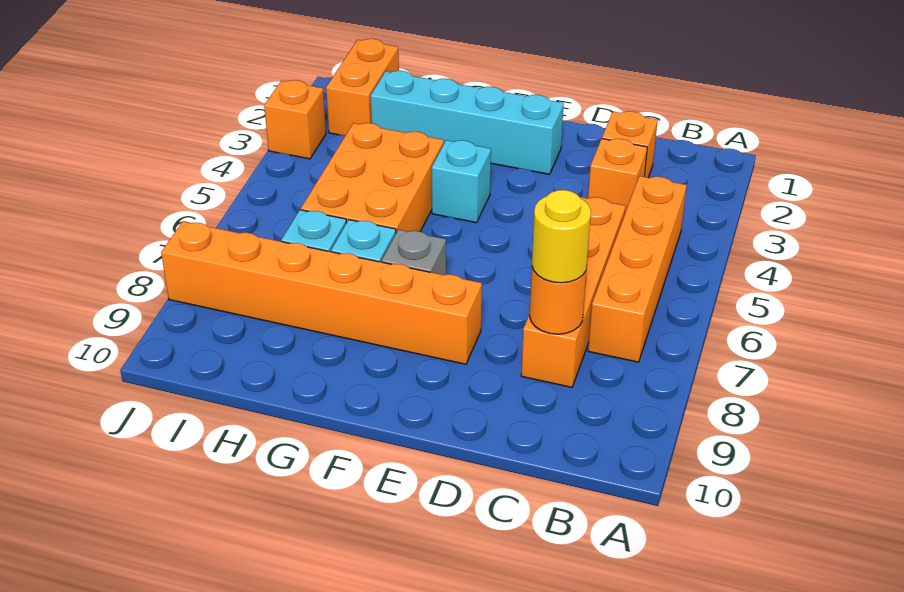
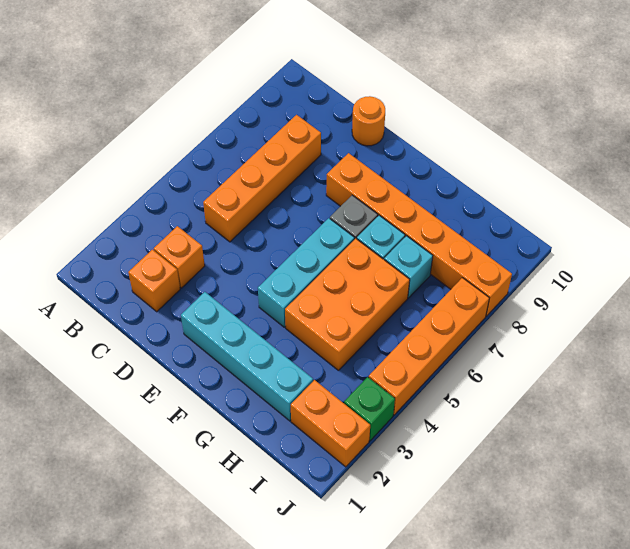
orange 1x4 brick [588,176,687,362] -> orange 1x4 brick moved to [369,278,489,415]
orange 1x1 round brick [530,267,587,334] -> orange 1x1 round brick moved to [352,96,385,146]
yellow 1x1 round brick [532,190,591,283] -> none
cyan 1x1 brick [432,140,491,223] -> cyan 1x3 brick [258,218,354,327]
orange 1x2 brick [326,39,399,135] -> orange 1x2 brick turned to [291,380,370,467]
orange 1x1 brick [264,80,326,159] -> green 1x1 brick [344,377,395,441]

